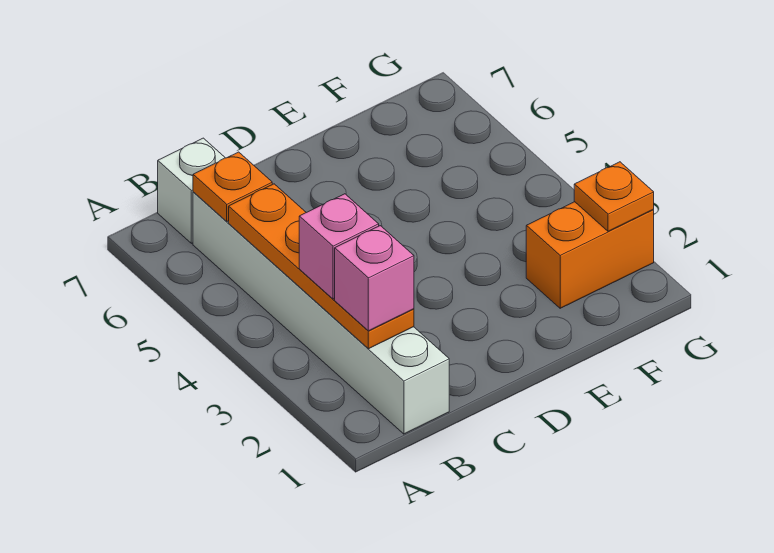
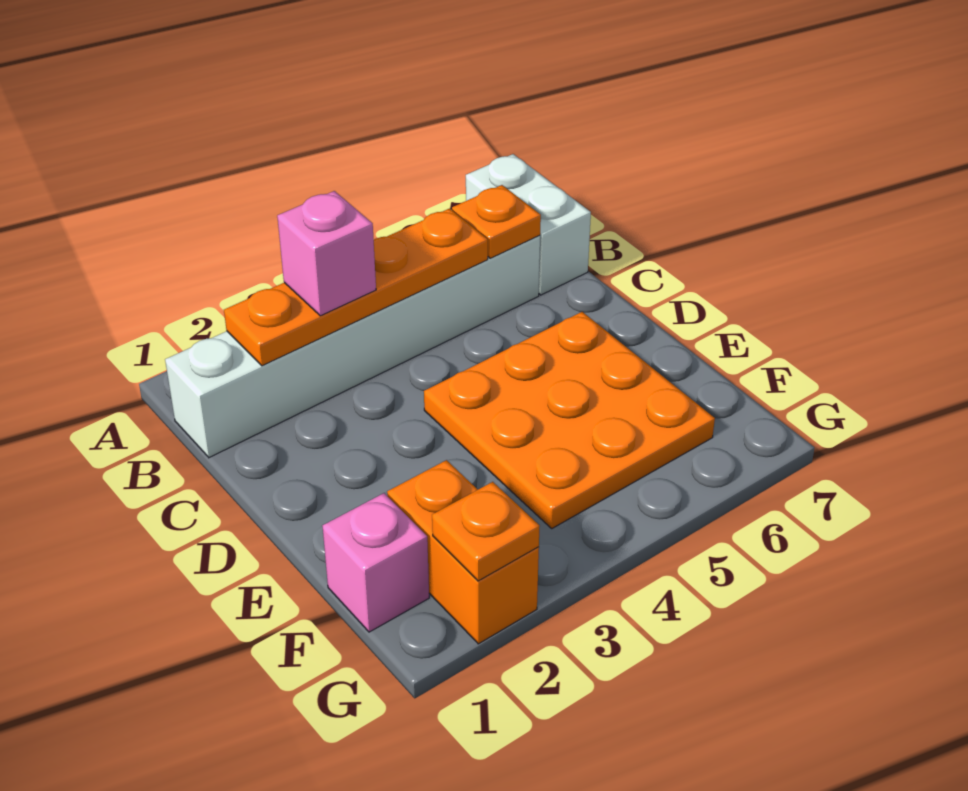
pink 1x1 brick [335,226,414,331] -> pink 1x1 brick moved to [323,493,429,632]
white 1x1 brick [158,138,225,243] -> white 1x2 brick [466,154,591,295]
none -> orange 3x3 plate [424,312,715,528]

